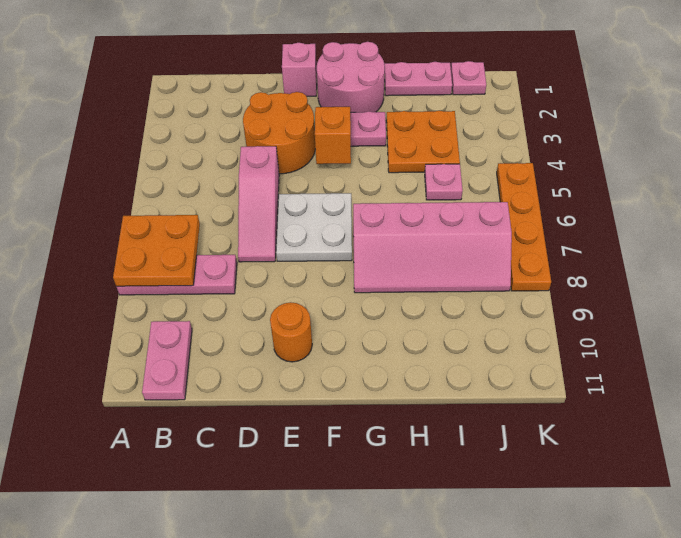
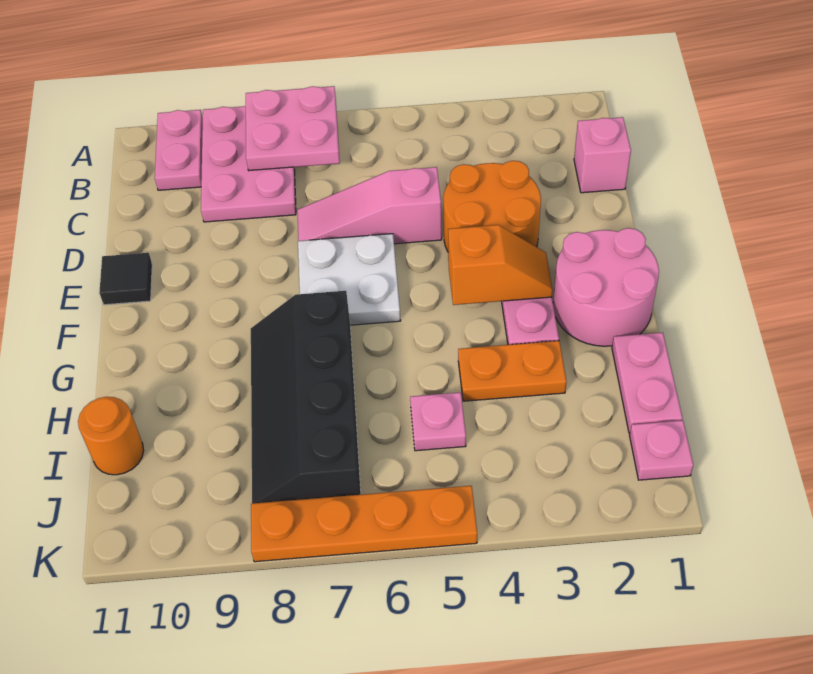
orange 2x2 plate [113,215,200,287] -> pink 2x2 plate [246,86,340,171]
pink 1x3 plate [117,255,237,295] -> pink 2x3 plate [201,106,296,222]
pink 1x2 plate [142,321,192,400] -> pink 1x2 plate turned to [155,110,203,190]
pink 1x1 brick [282,43,317,96] -> pink 1x1 brick moved to [574,117,631,193]
orange 1x1 round brick [270,302,312,362] -> orange 1x1 round brick moved to [78,397,144,475]
none -> black 1x1 tile [99,253,152,305]
pink 2x4 slope [353,202,512,293] -> black 2x4 slope [251,291,361,503]
orange 2x2 plate [386,111,460,173] -> orange 1x2 plate [458,341,567,401]

